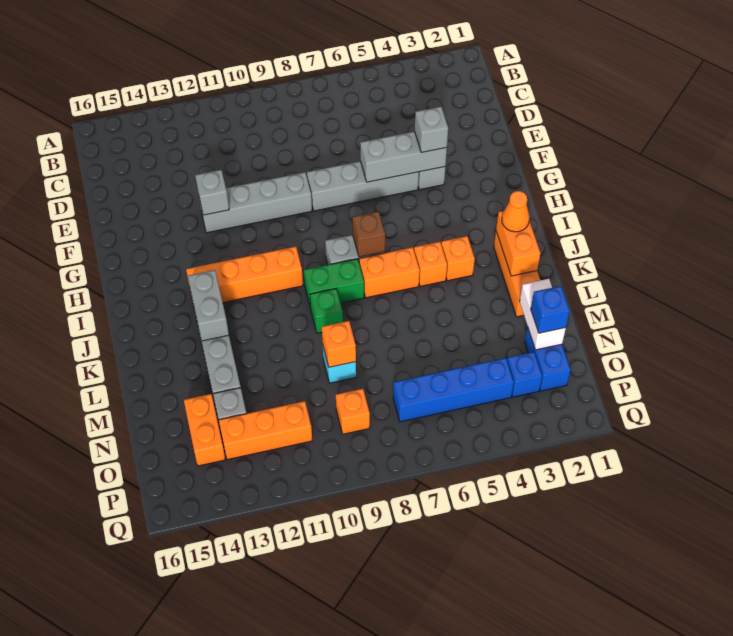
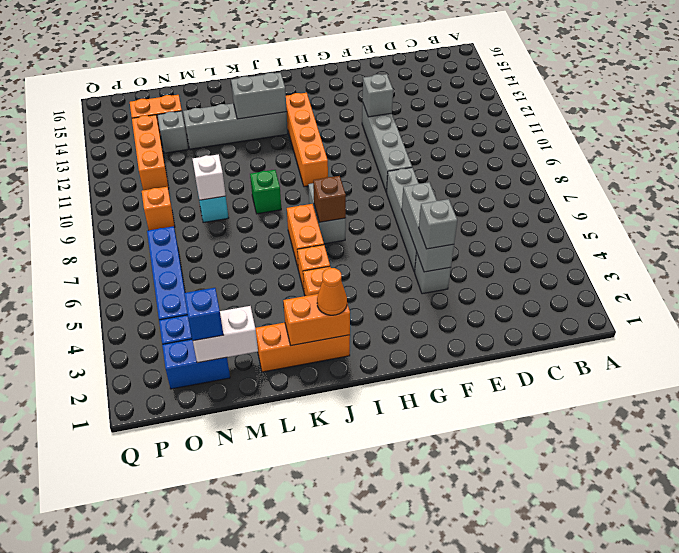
green 1x2 brick [304,259,364,308] -> none
orange 1x1 brick [322,321,356,367] -> white 1x1 brick [193,154,226,200]

